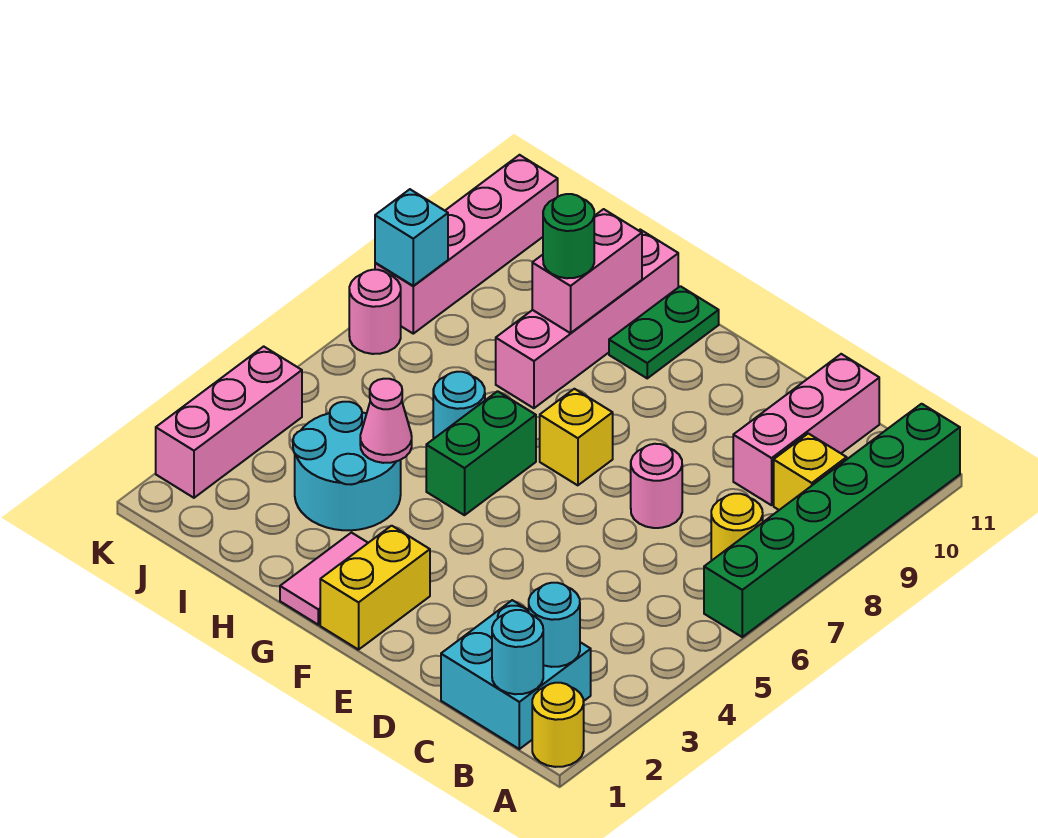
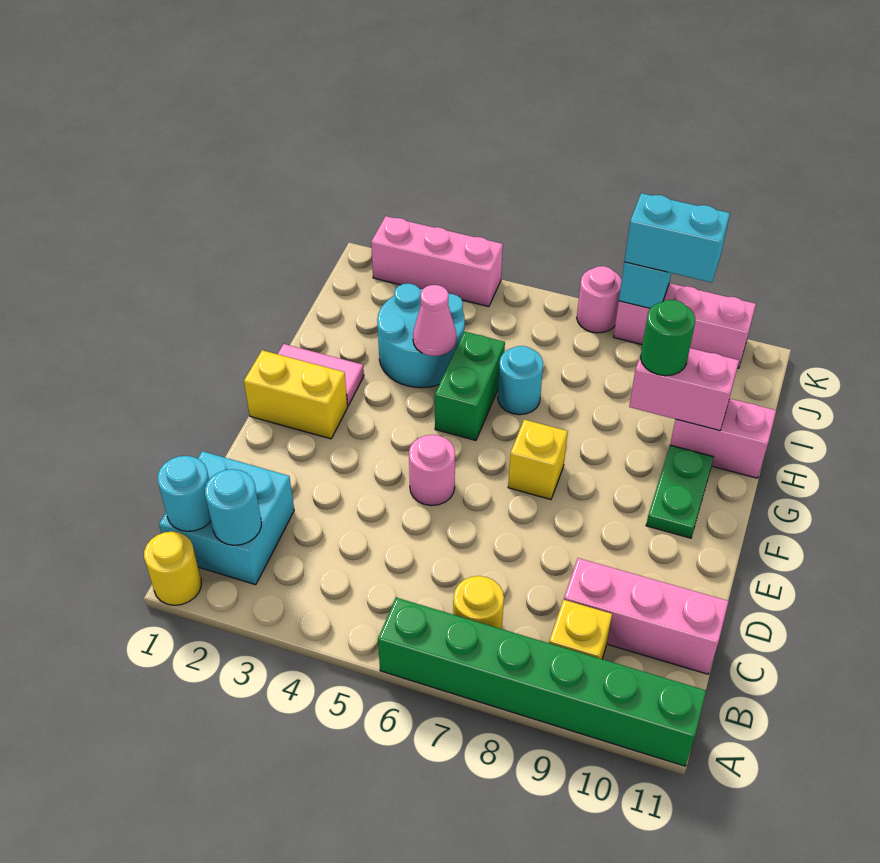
pink 1x1 round brick [631,444,682,528] -> pink 1x1 round brick moved to [409,435,455,506]
green 1x2 brick [426,391,536,515] -> green 1x2 brick turned to [435,332,505,441]
green 1x2 plate [609,286,719,378] -> green 1x2 plate turned to [646,445,714,538]
pink 1x4 brick [496,230,678,408] -> pink 1x2 brick [670,398,776,478]
pink 1x4 brick [375,155,558,334] -> pink 1x3 brick [614,283,756,368]
none -> cyan 1x2 brick [624,193,730,282]

